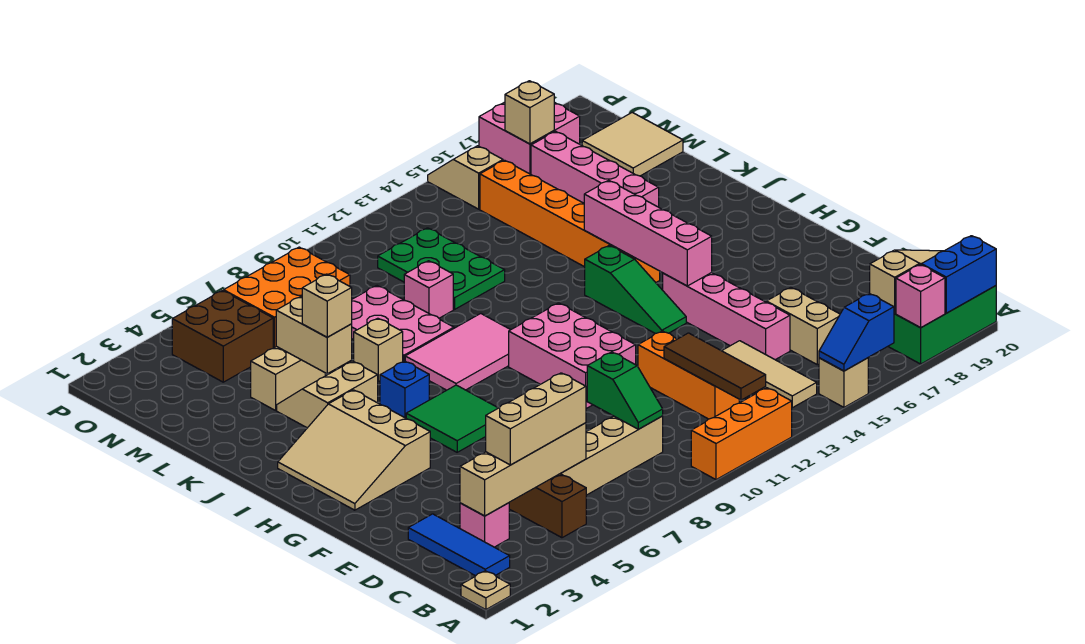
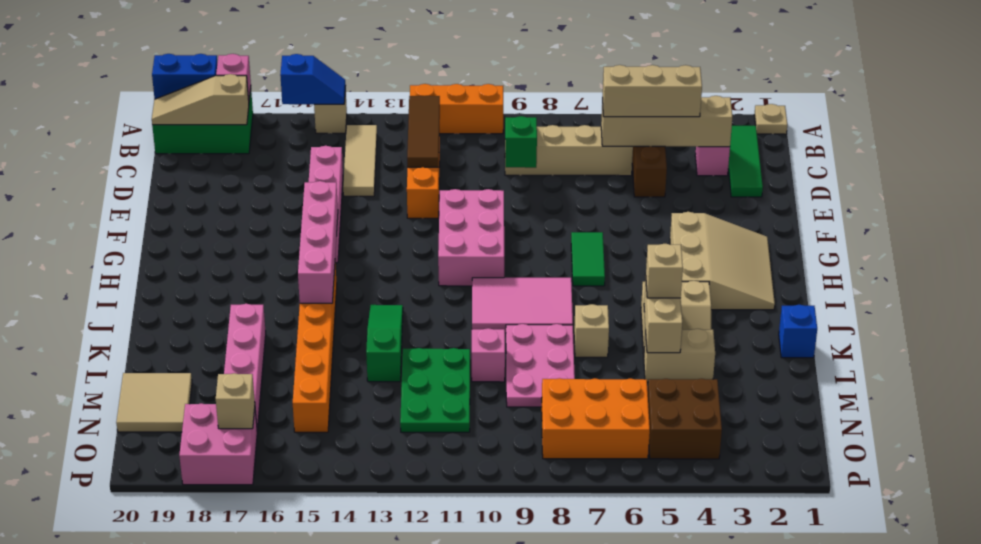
blue 1x3 tile [408,514,510,576] -> green 1x3 tile [728,126,763,197]
tan 1x2 brick [766,287,840,365] -> none
green 2x2 tile [406,385,498,452] -> green 1x2 tile [571,232,605,286]
green 1x3 slope [585,246,686,334] -> green 1x3 slope moved to [366,305,403,382]
blue 1x1 brick [380,361,429,418] -> blue 1x1 brick moved to [779,305,817,358]
tan 1x2 slope [428,146,503,209] -> none

